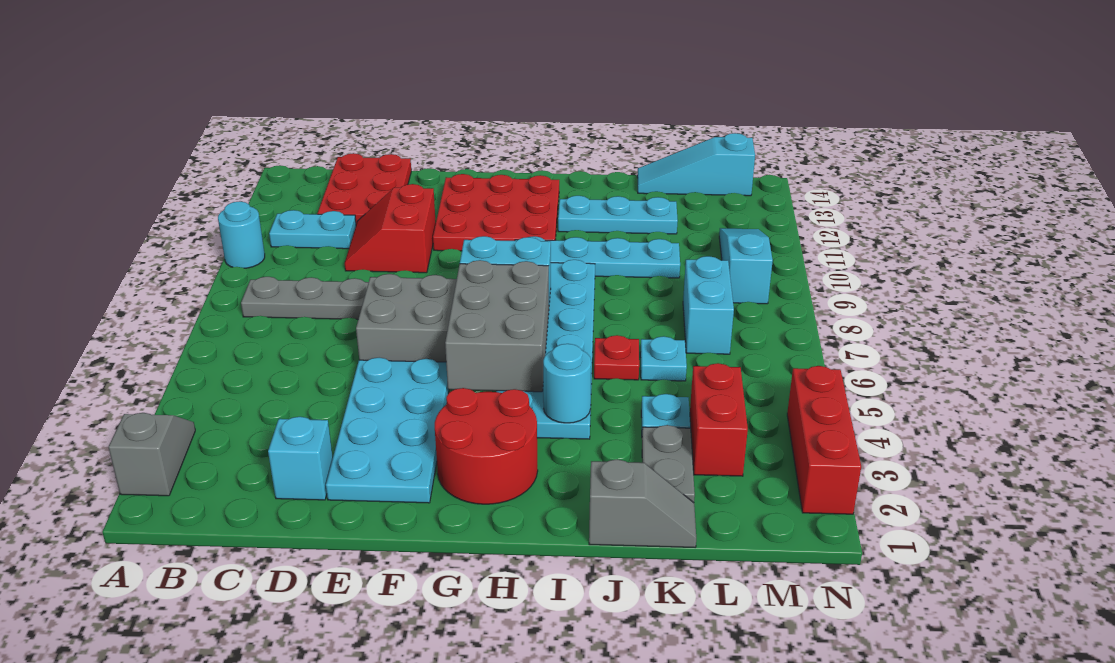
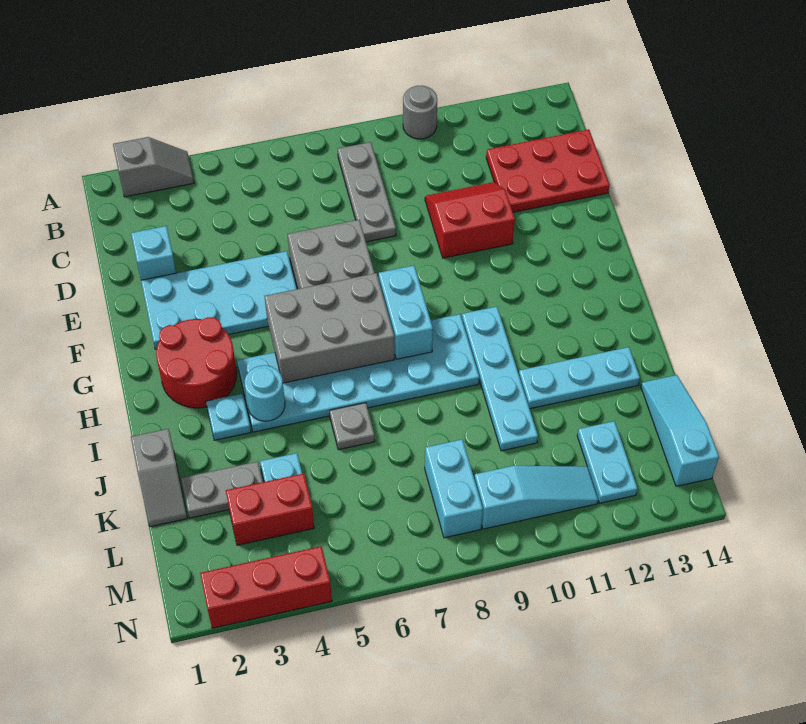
cyan 1x1 round brick [218,201,265,268] -> grey 1x1 round brick [403,86,437,139]
cyan 1x2 plate [269,210,356,249] -> cyan 1x2 plate moved to [577,421,638,503]
red 3x3 plate [433,174,559,251] -> none
cyan 1x3 plate [558,196,678,234] -> cyan 1x3 plate turned to [519,347,640,409]
red 1x1 plate [594,335,639,380] -> grey 1x1 plate [330,403,375,450]
cyan 1x1 plate [640,336,687,381] -> cyan 1x1 plate moved to [206,394,251,440]
cyan 1x2 brick [683,256,734,354] -> cyan 1x2 brick turned to [425,439,483,538]

